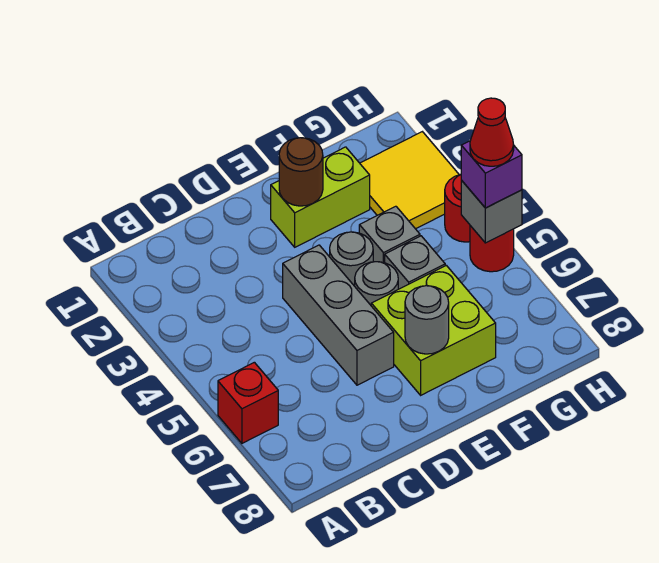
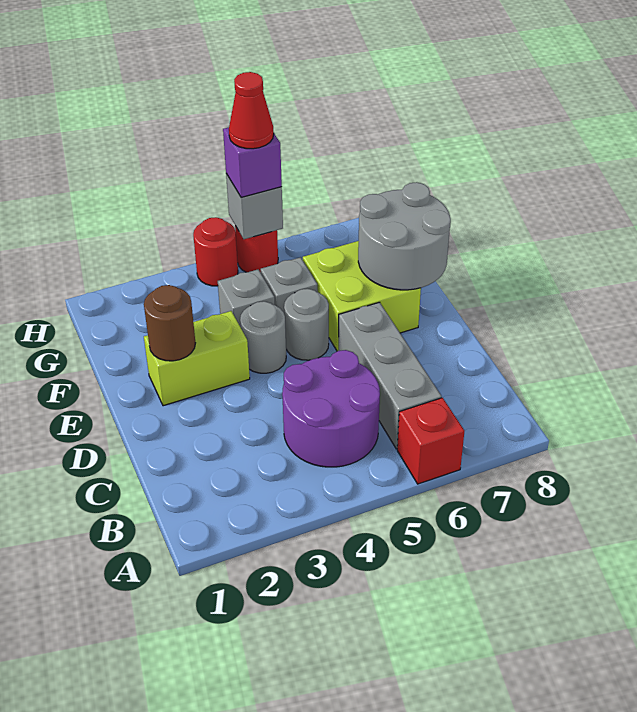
none -> purple 2x2 round brick [282,350,380,467]
grey 1x3 brick [283,245,394,385] -> grey 1x3 brick turned to [339,302,442,449]
lime 1x2 brick [271,147,370,247] -> lime 1x2 brick turned to [144,311,250,406]
grey 1x1 round brick [405,286,449,354] -> grey 2x2 round brick [358,182,451,290]
yellow 2x2 tile [360,132,459,229] -> none

